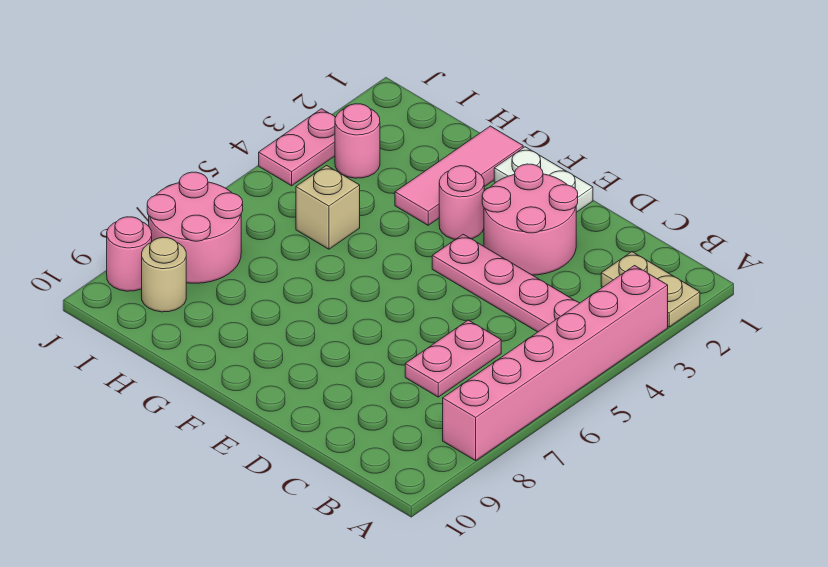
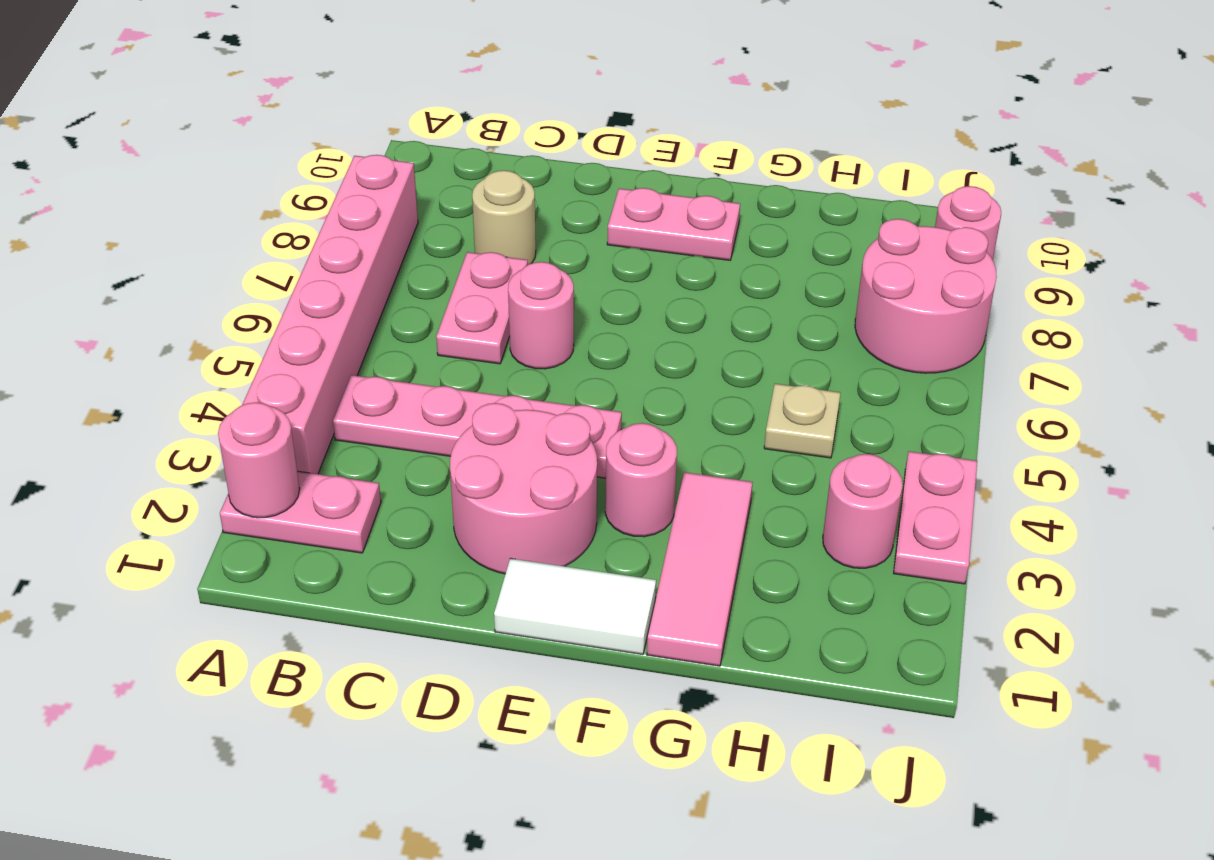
tan 1x2 plate [601,252,700,327] -> pink 1x2 plate [220,471,381,553]
none -> pink 1x1 round brick [218,402,300,518]
none -> pink 1x1 round brick [508,262,574,369]
white 1x2 plate [494,147,593,213] -> white 1x2 tile [494,558,656,655]
none -> pink 1x2 plate [607,188,740,260]
tan 1x1 brick [296,166,360,249] -> tan 1x1 plate [764,384,840,458]
tan 1x1 round brick [142,237,186,312] -> tan 1x1 round brick moved to [472,170,536,265]

